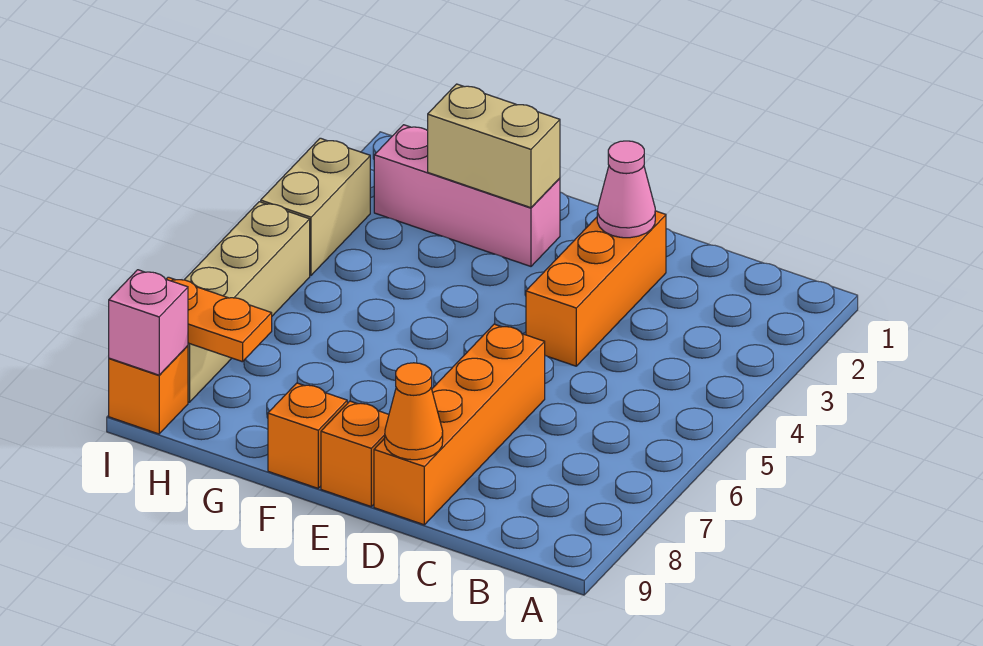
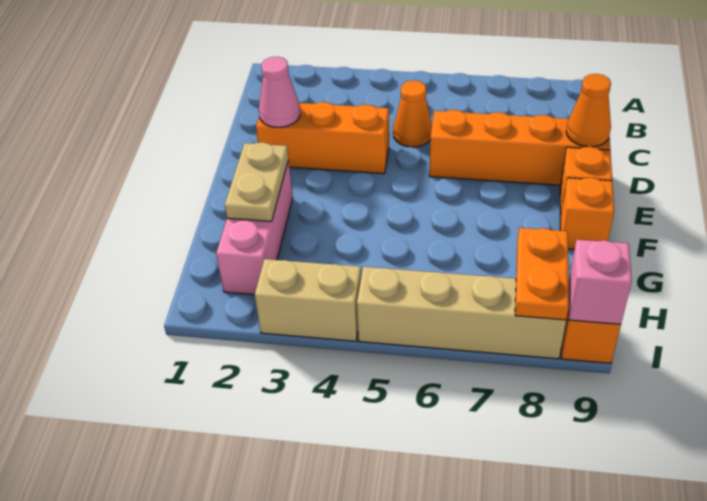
none -> orange 1x1 cone [393,80,432,147]
tan 1x2 brick [428,84,560,208] -> tan 1x2 plate [225,142,288,222]

